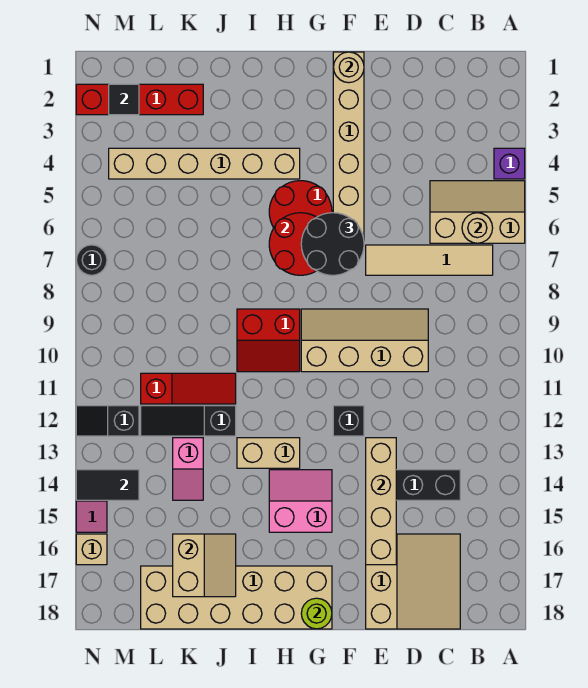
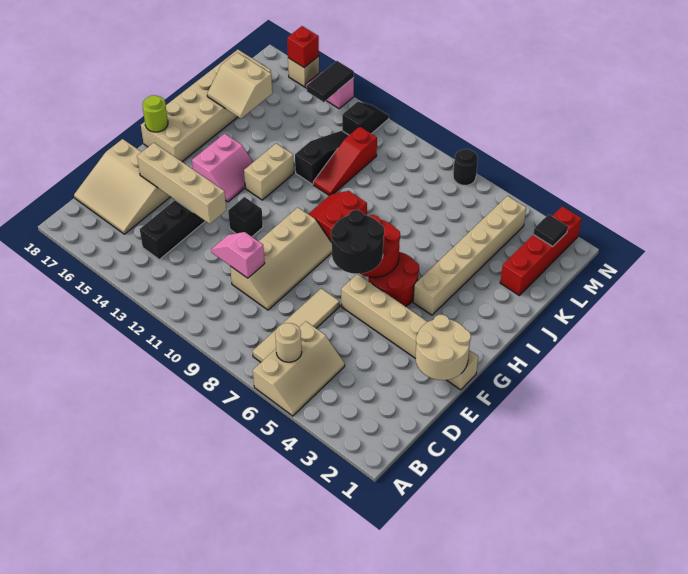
purple 1x1 brick [494,148,525,179] -> none
tan 1x1 round brick [334,52,364,83] -> tan 2x2 round brick [416,315,471,380]
pink 1x2 slope [173,438,203,500] -> pink 1x2 slope moved to [211,232,265,278]
none -> red 1x1 brick [287,26,319,68]

